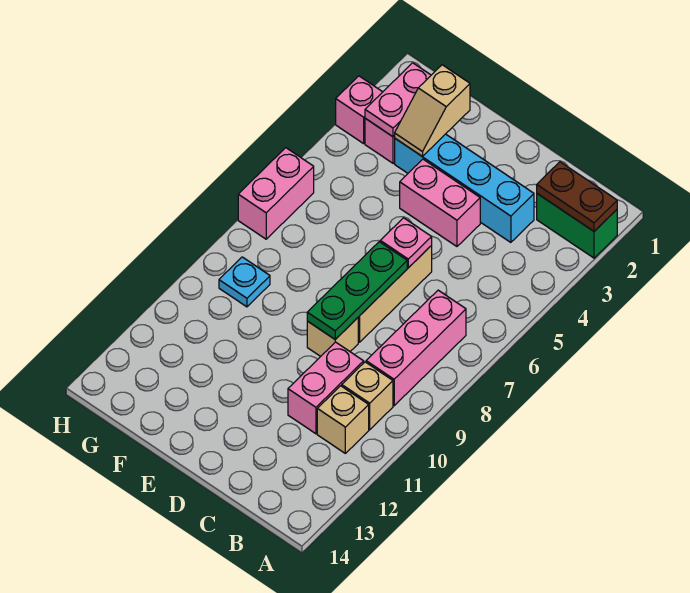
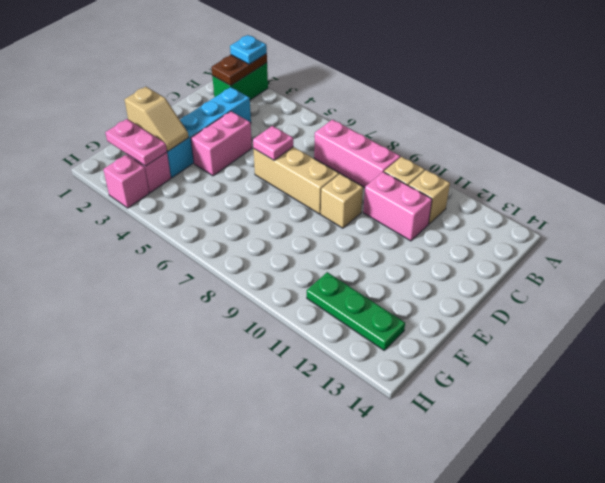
green 1x3 plate [307,242,407,339] -> green 1x3 plate moved to [307,272,405,350]
cyan 1x1 plate [219,257,270,307] -> cyan 1x1 plate moved to [230,35,267,64]
pink 1x2 brick [238,148,314,239] -> none

